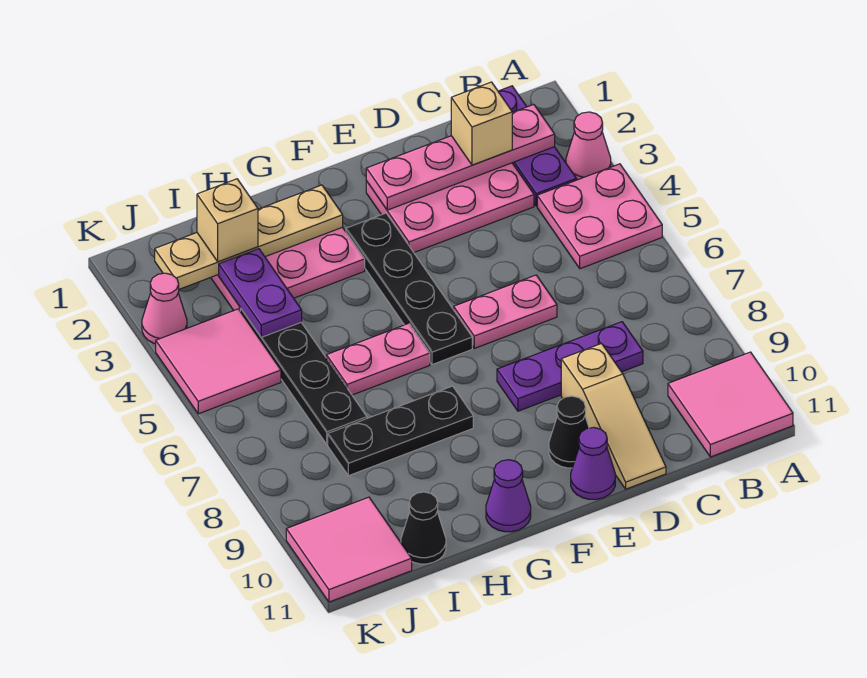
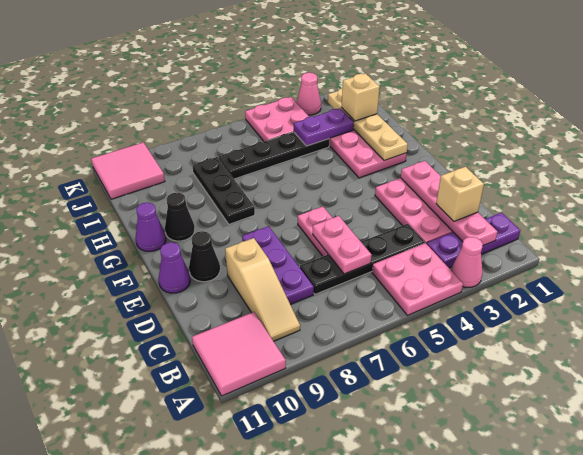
tan 1x3 slope [561,343,666,489] -> tan 1x3 slope turned to [225,238,300,341]
black 1x4 plate [346,213,472,365] -> black 1x4 plate moved to [300,224,425,294]
pink 1x2 plate [326,323,430,395] -> pink 1x2 plate moved to [313,216,372,274]
black 1x1 cone [401,492,446,564] -> black 1x1 cone moved to [165,193,195,241]
pink 2x2 tile [156,309,281,414] -> pink 2x2 plate [245,97,309,141]

